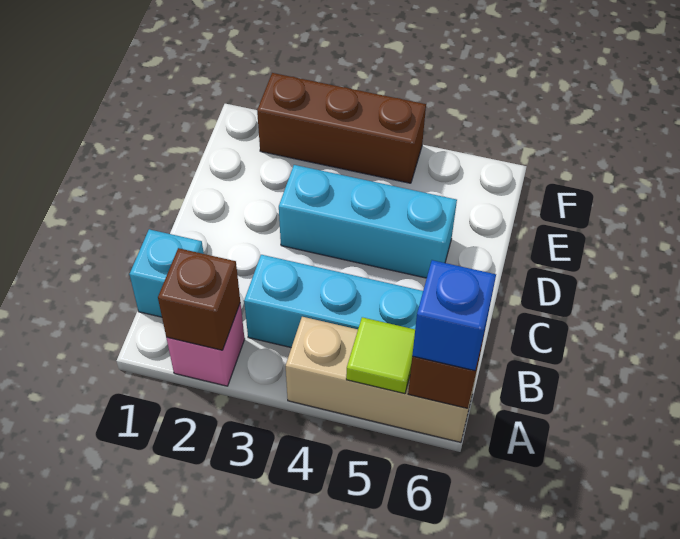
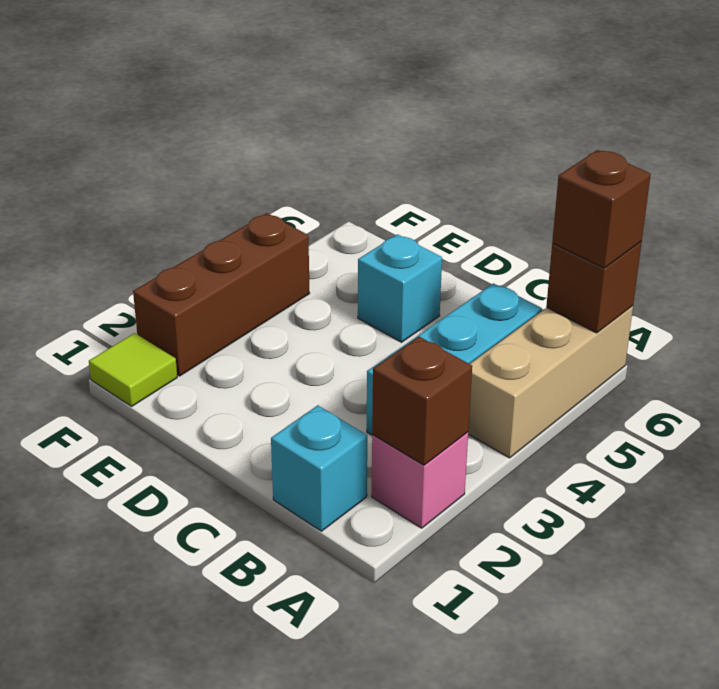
lime 1x1 tile [346,317,415,394] -> lime 1x1 tile moved to [89,333,177,406]
blue 1x1 brick [412,260,496,371] -> brown 1x1 brick [552,150,651,268]
cyan 1x3 brick [279,165,457,278] -> cyan 1x1 brick [358,234,442,342]

